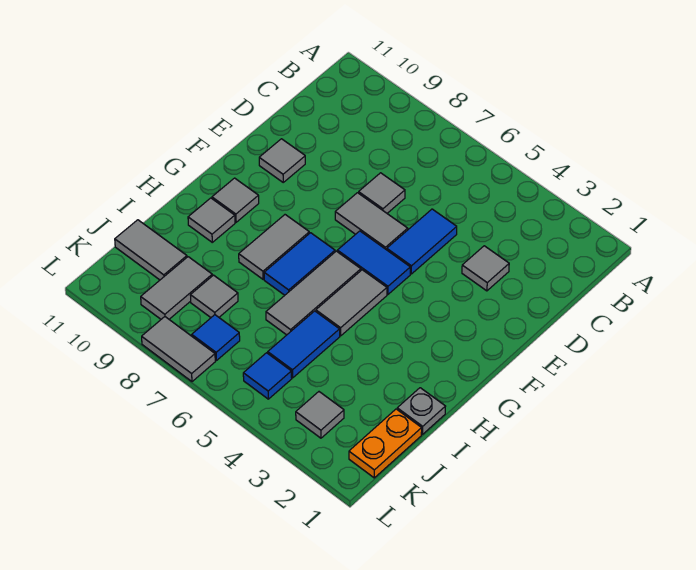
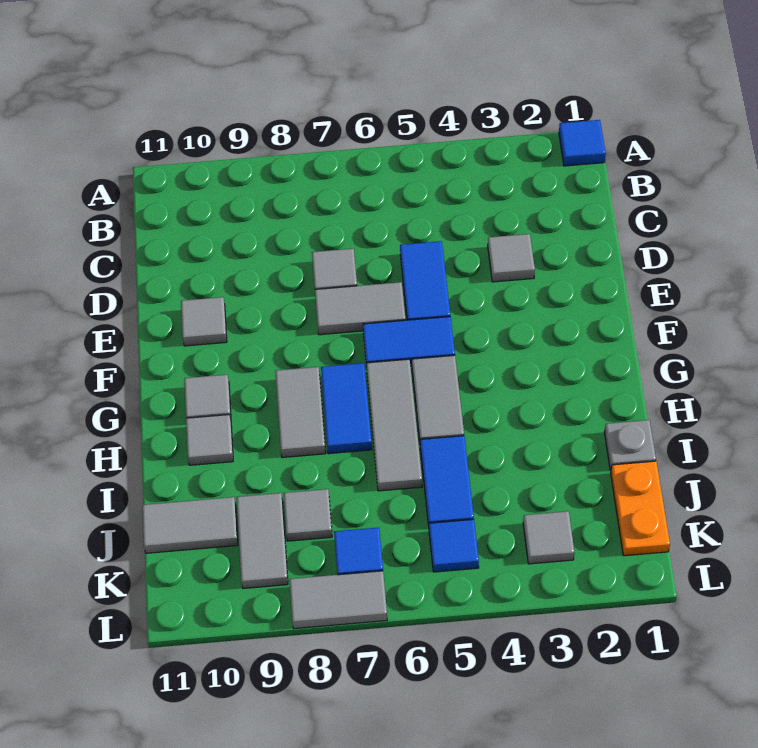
none -> blue 1x1 tile [559,120,606,166]

